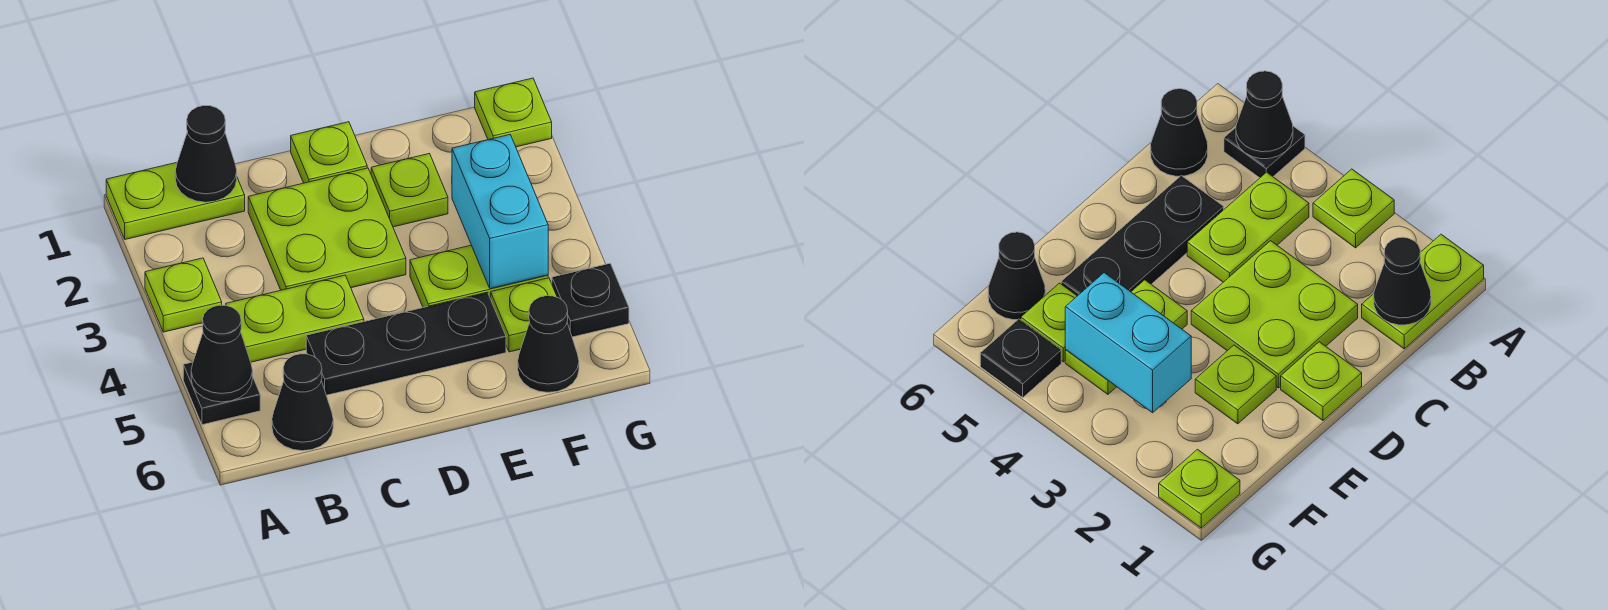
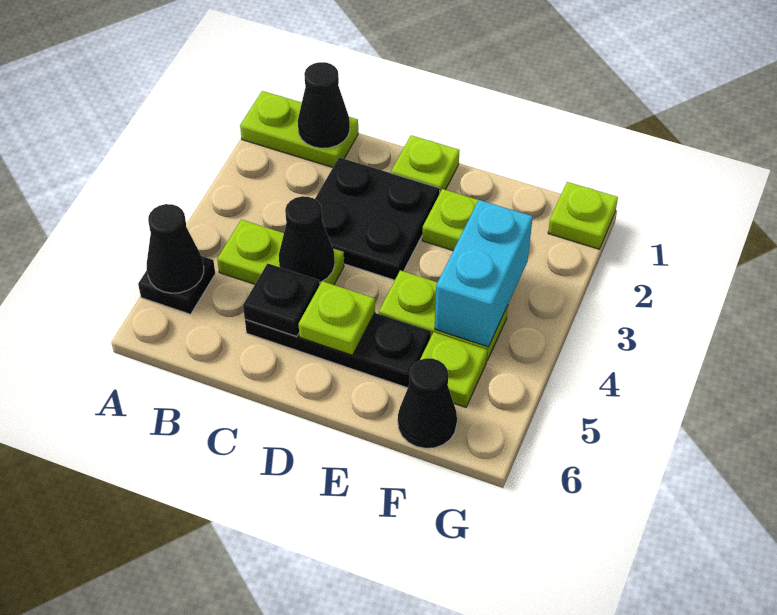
lime 1x1 plate [145,258,222,332] -> lime 1x1 plate moved to [299,281,375,355]
black 1x1 cone [272,354,333,451] -> black 1x1 cone moved to [279,196,335,283]
lime 2x2 plate [248,168,406,290] -> black 2x2 plate [315,157,440,280]
black 1x1 plate [552,263,629,337] -> black 1x1 plate moved to [243,263,320,337]

